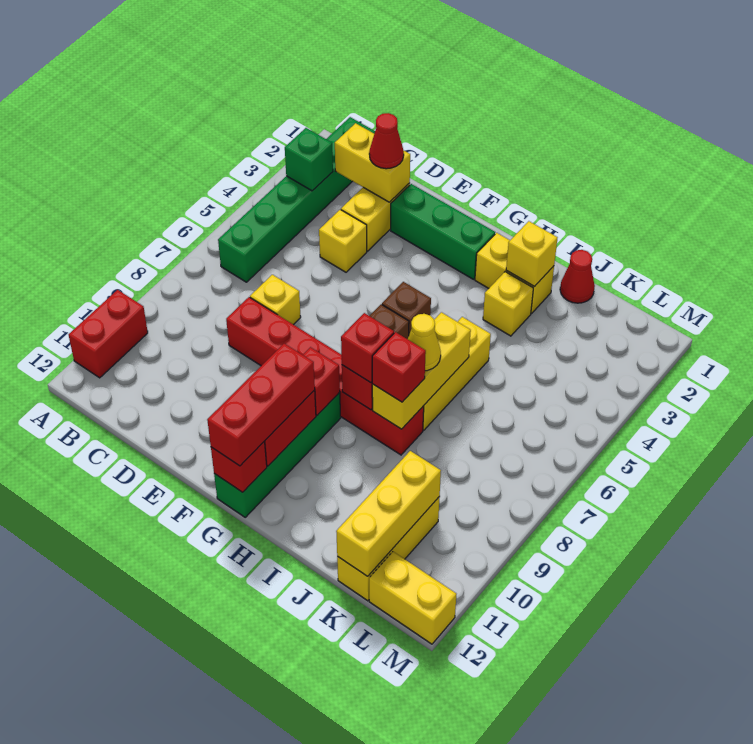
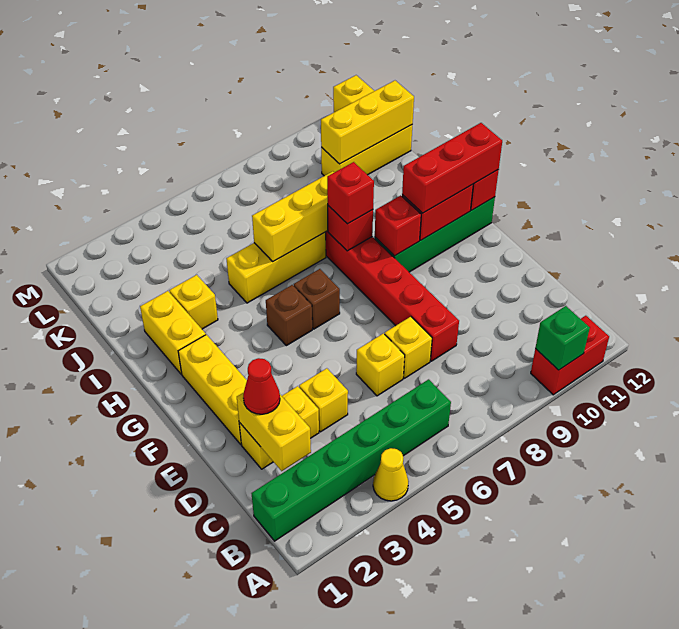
green 1x1 brick [285,128,333,191] -> green 1x1 brick moved to [535,306,590,370]
green 1x3 brick [391,184,495,279] -> yellow 1x3 brick [178,335,247,444]
yellow 1x1 brick [506,221,557,287] -> yellow 1x1 brick moved to [356,333,405,396]
yellow 1x1 cone [408,314,441,371] -> yellow 1x1 cone moved to [373,448,409,501]
red 1x1 brick [372,332,426,402] -> none
red 1x1 cone [560,250,595,303] -> none

